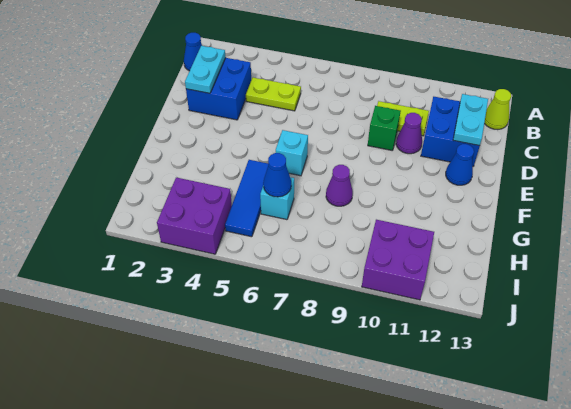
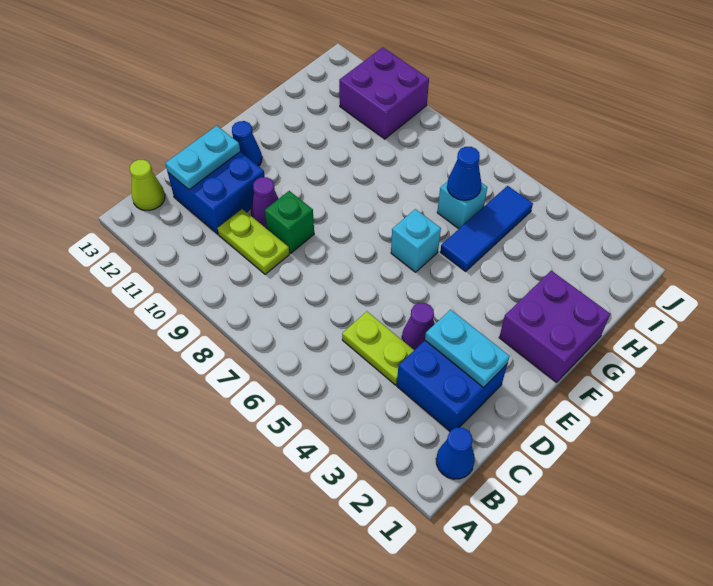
cyan 1x2 plate [185,46,226,93] -> cyan 1x2 plate turned to [425,310,510,387]
purple 1x1 cone [326,165,353,206] -> purple 1x1 cone moved to [402,303,435,350]
purple 2x2 brick [157,178,232,254] -> purple 2x2 brick moved to [499,271,610,382]

